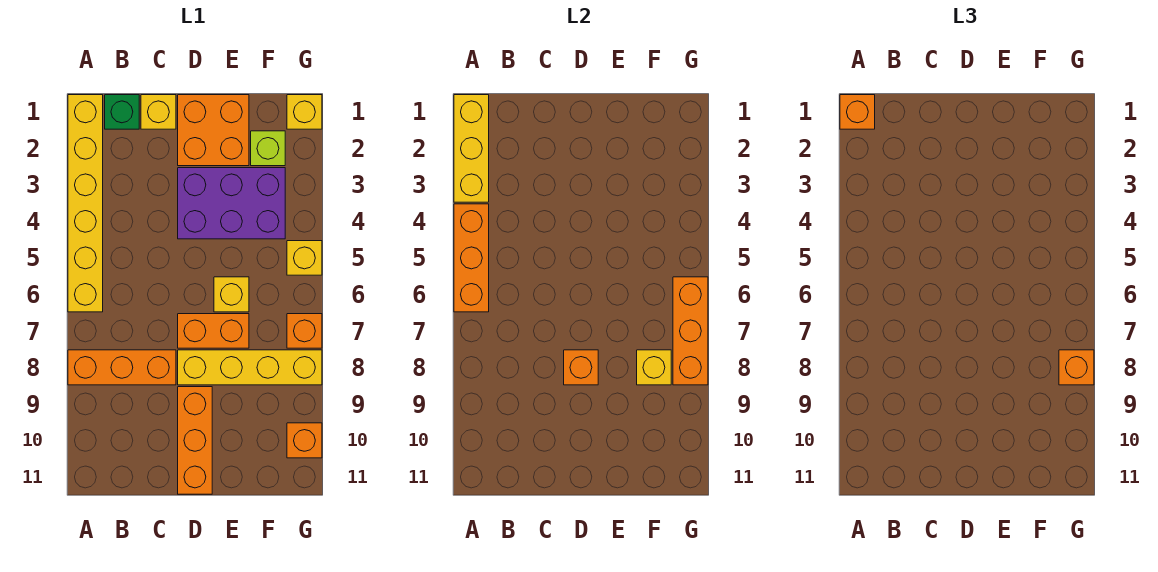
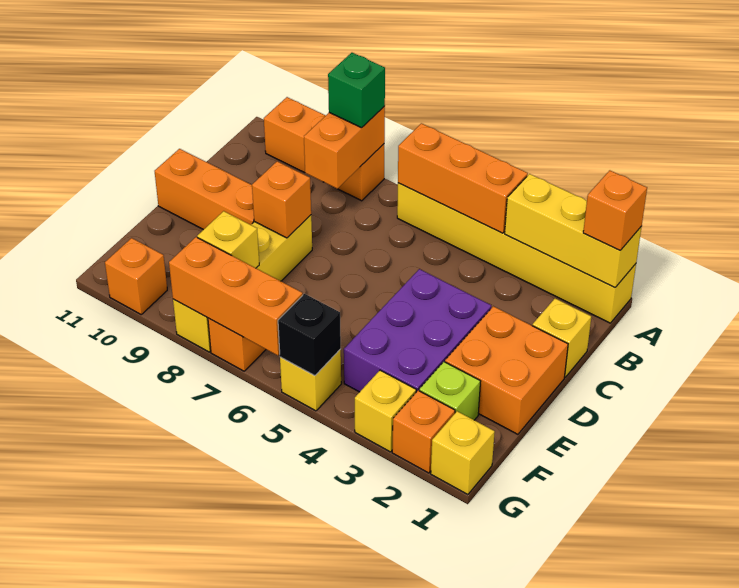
orange 1x3 brick [68,350,176,385] -> orange 1x3 brick turned to [264,97,384,201]
green 1x1 brick [105,95,139,129] -> green 1x1 brick moved to [328,53,385,128]
orange 1x2 brick [178,314,249,348] -> orange 1x2 brick moved to [304,106,385,189]
yellow 1x1 brick [214,277,249,312] -> yellow 1x1 brick moved to [355,370,416,452]
none -> black 1x1 brick [278,294,341,376]
orange 1x1 brick [1059,350,1094,385] -> orange 1x1 brick moved to [392,391,455,473]

